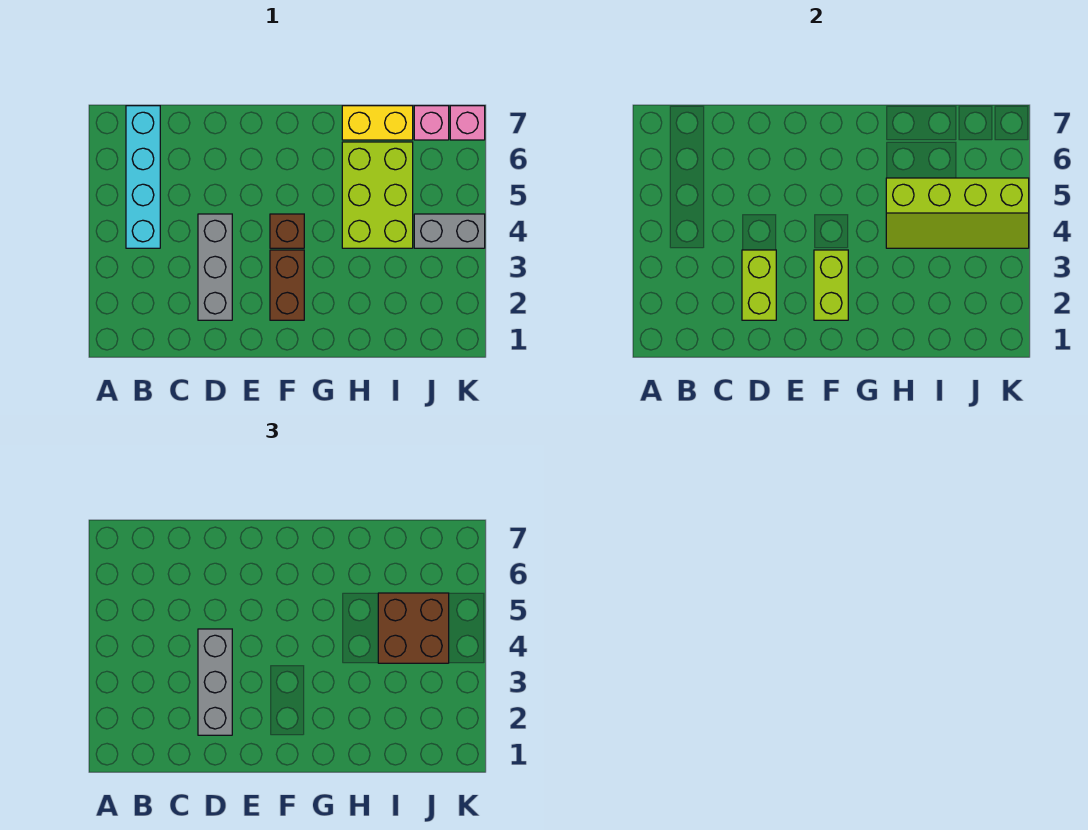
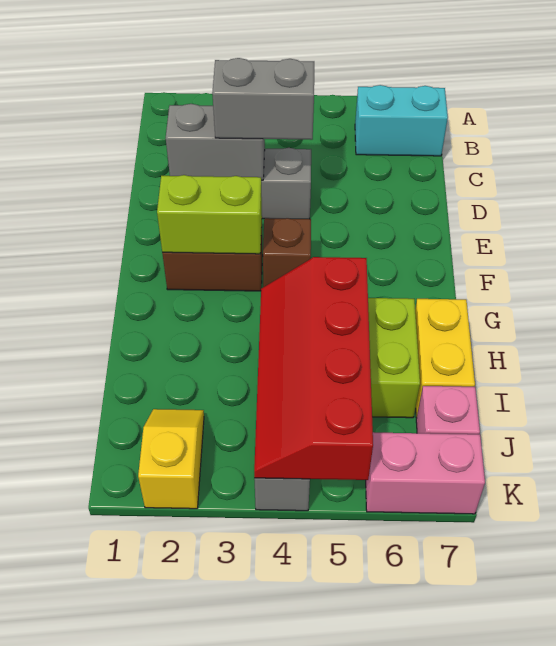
cyan 1x4 brick [126,106,160,248] -> cyan 1x2 brick [355,85,448,156]
lime 1x2 brick [742,250,776,320] -> grey 1x2 brick [166,104,265,180]
grey 1x3 brick [198,629,232,735] -> grey 1x2 brick [212,58,314,140]
lime 2x4 slope [886,178,1029,248] -> red 2x4 slope [254,257,373,480]
brown 2x2 brick [378,593,449,663] -> none
none -> yellow 1x2 slope [138,409,204,509]
pink 1x1 brick [450,106,485,140] -> pink 1x2 brick [366,432,485,514]

